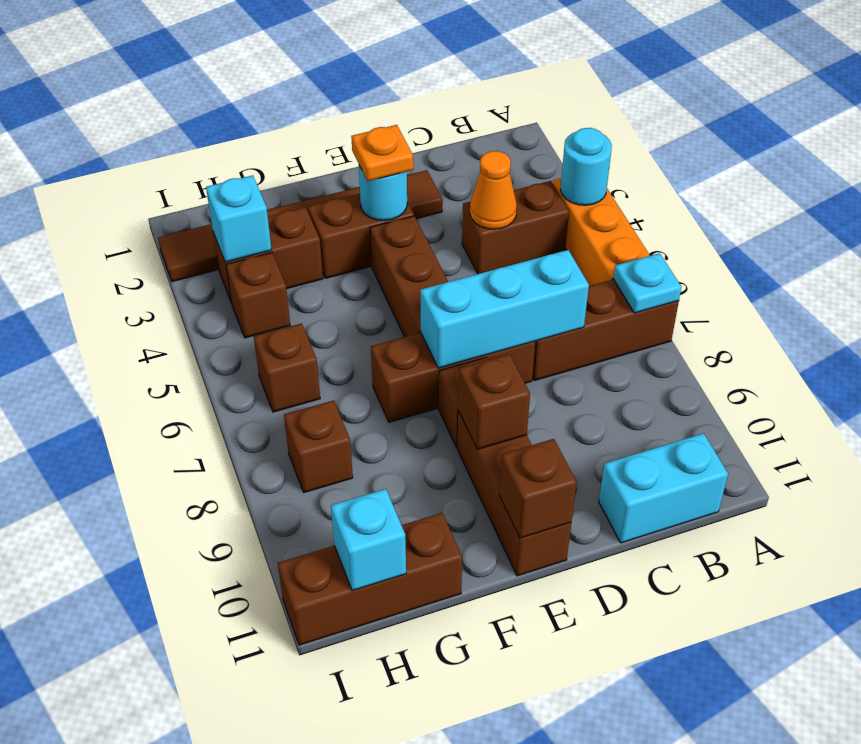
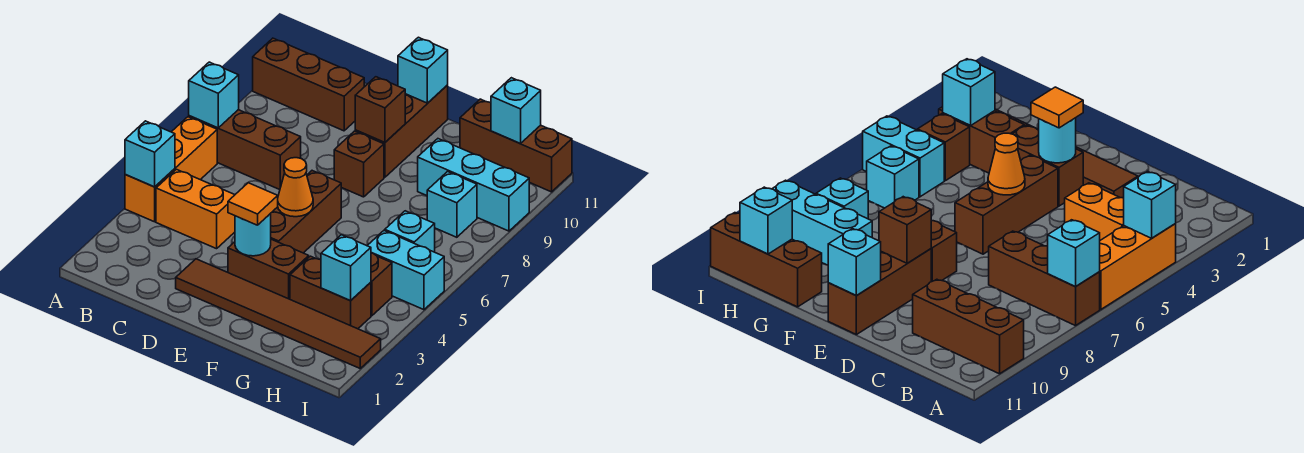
cyan 1x1 round brick [560,128,612,205] -> cyan 1x1 brick [125,121,175,187]
cyan 1x1 plate [613,253,681,313] -> cyan 1x1 brick [189,62,239,128]
brown 1x2 brick [462,181,569,274] -> orange 1x2 brick [156,169,235,249]
cyan 1x2 brick [599,433,728,543] -> cyan 1x2 brick moved to [367,230,444,310]
orange 1x1 cone [470,151,517,229] -> orange 1x1 cone moved to [278,158,313,217]
cyan 1x3 brick [420,250,589,368] -> cyan 1x3 brick moved to [418,139,529,231]
brown 1x3 brick [371,333,535,422] -> brown 1x3 brick moved to [253,38,364,131]
orange 1x1 plate [351,125,413,181] -> orange 1x1 tile [228,183,278,225]
brown 1x1 brick [499,439,577,538] -> cyan 1x1 brick [398,37,448,103]
brown 1x1 brick [254,323,320,412] -> cyan 1x1 brick [385,211,435,252]
brown 1x1 brick [284,400,353,492] -> cyan 1x1 brick [427,172,477,237]

